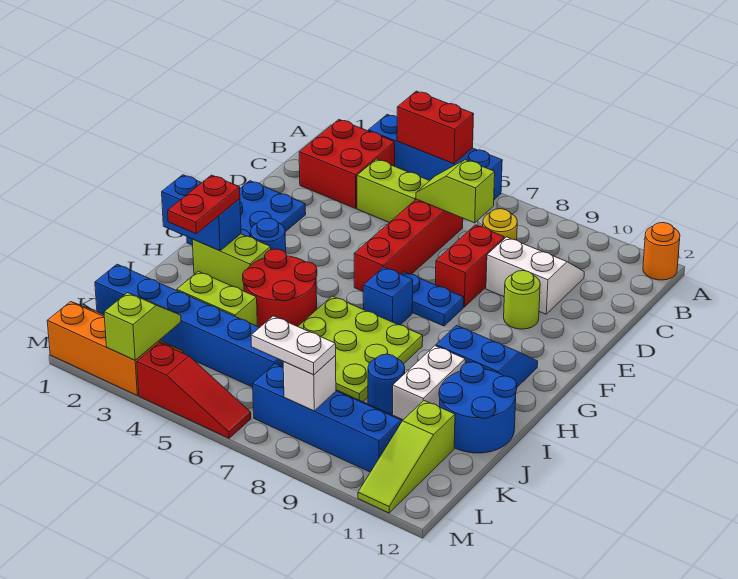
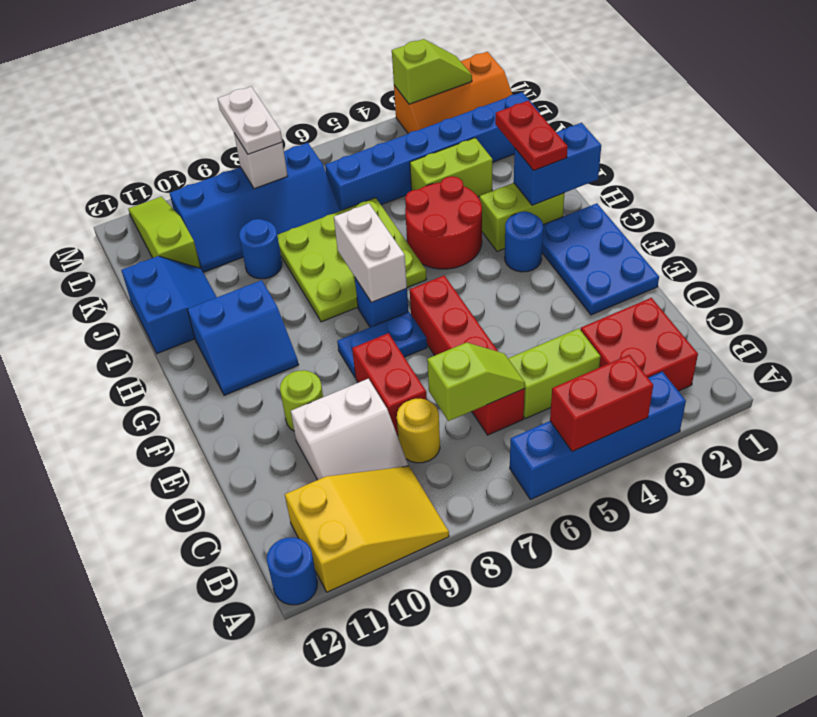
none -> yellow 2x3 slope [285,466,449,592]
orange 1x1 round brick [643,223,680,280] -> blue 1x1 round brick [267,537,317,605]
white 1x2 brick [393,346,465,420] -> white 1x2 brick moved to [334,203,407,302]
blue 2x2 round brick [439,362,517,453] -> blue 2x2 slope [121,256,217,354]
lime 1x2 slope [104,293,181,360] -> lime 1x2 slope turned to [392,39,472,104]
white 1x2 plate [251,316,336,375] -> white 1x2 plate turned to [218,87,282,154]
red 1x3 slope [137,343,251,438] -> none

